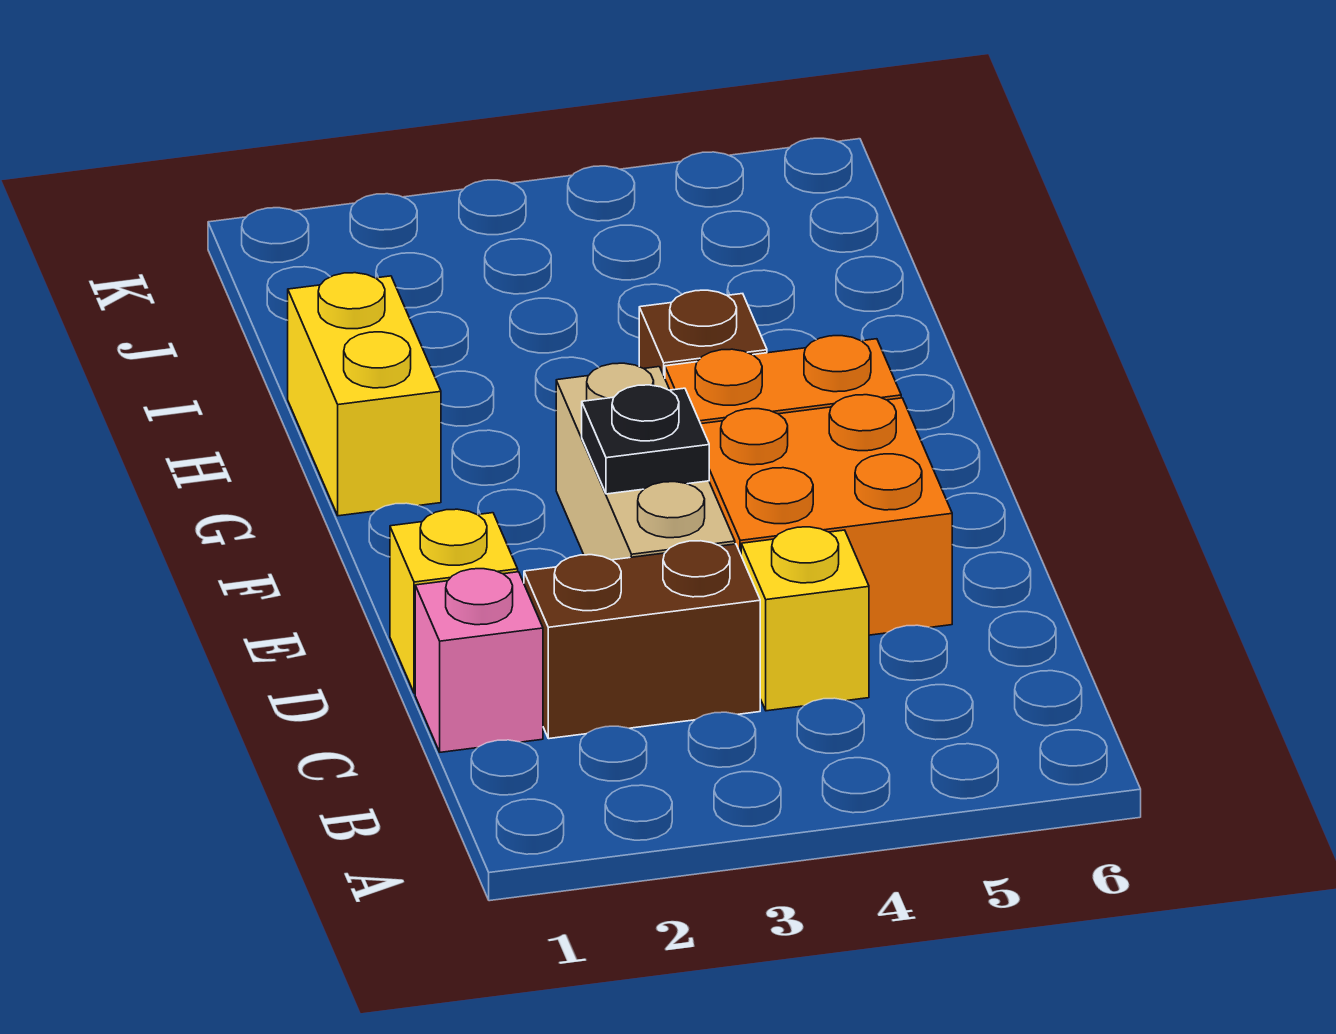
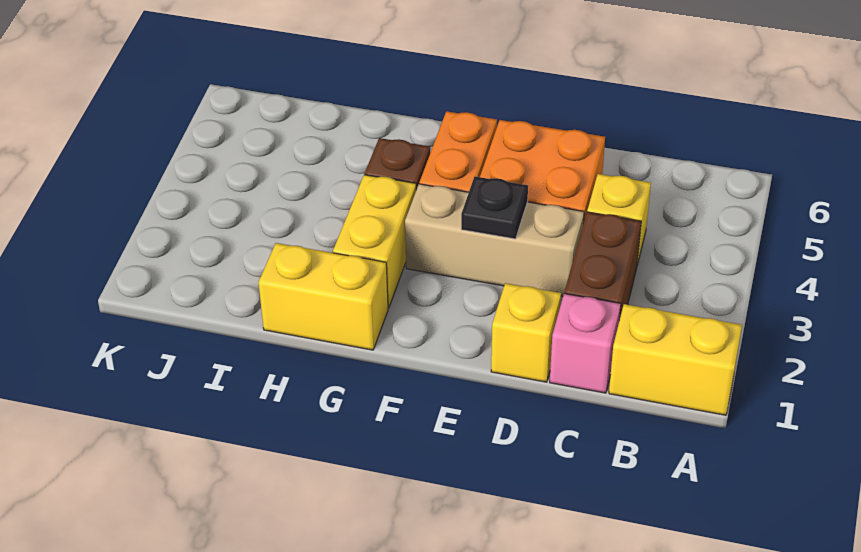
none -> yellow 1x2 brick [609,304,742,415]
none -> yellow 1x2 brick [333,175,416,308]

